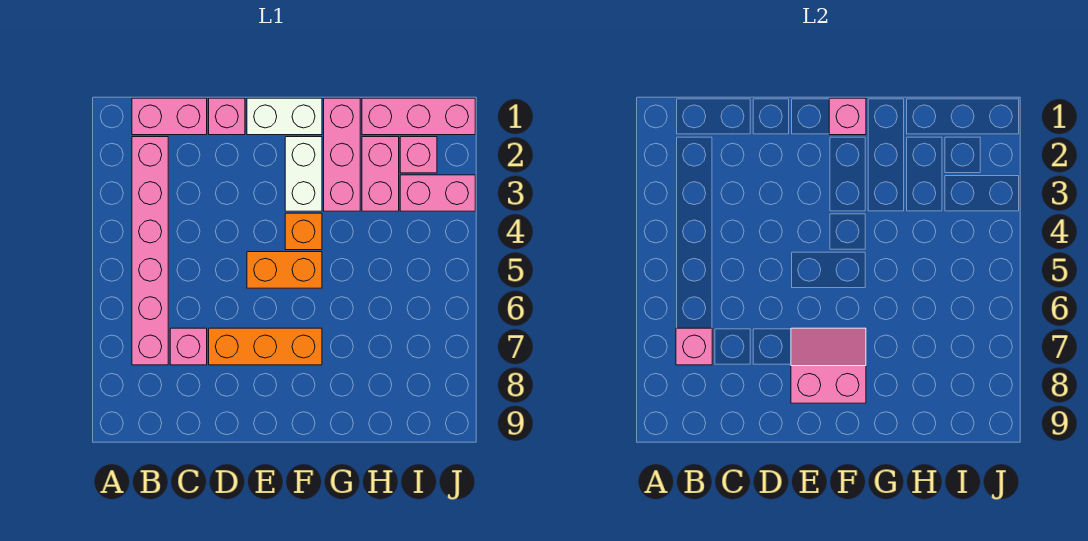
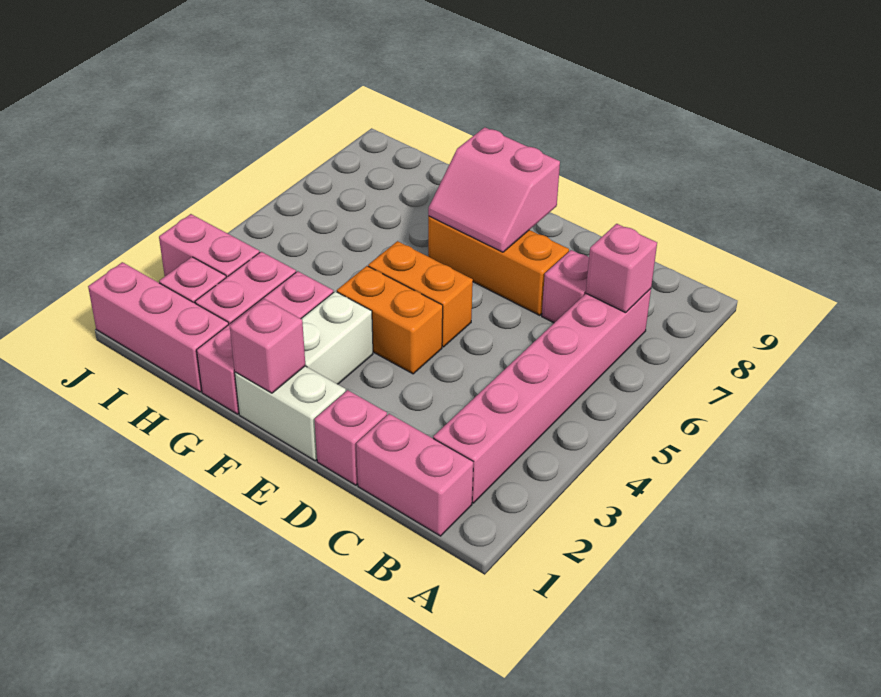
orange 1x1 brick [285,213,322,250] -> orange 1x2 brick [337,266,443,374]

